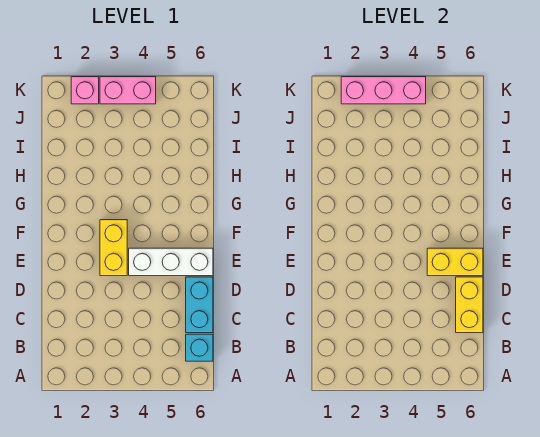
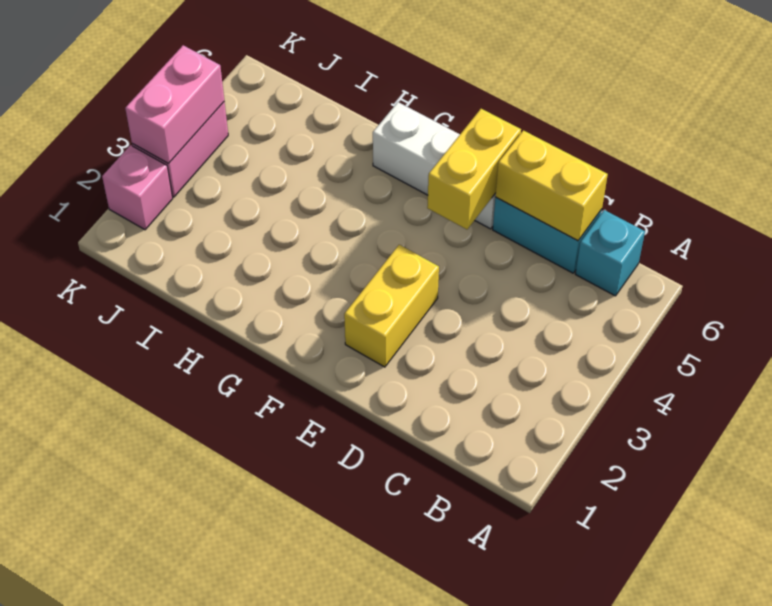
yellow 1x2 brick [100,220,127,276] -> yellow 1x2 brick turned to [344,245,439,367]
white 1x3 brick [129,248,213,276] -> white 1x3 brick turned to [373,102,496,229]
pink 1x3 brick [341,77,426,104] -> pink 1x2 brick [125,45,224,163]

